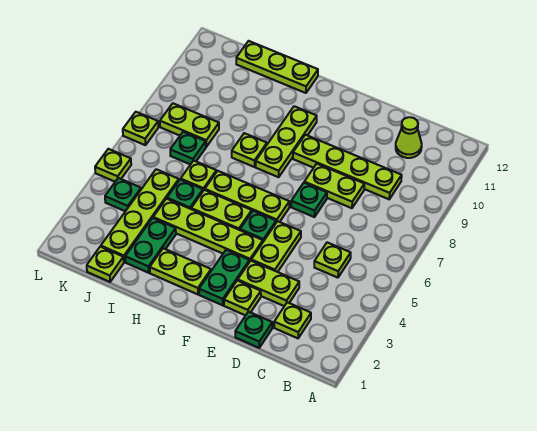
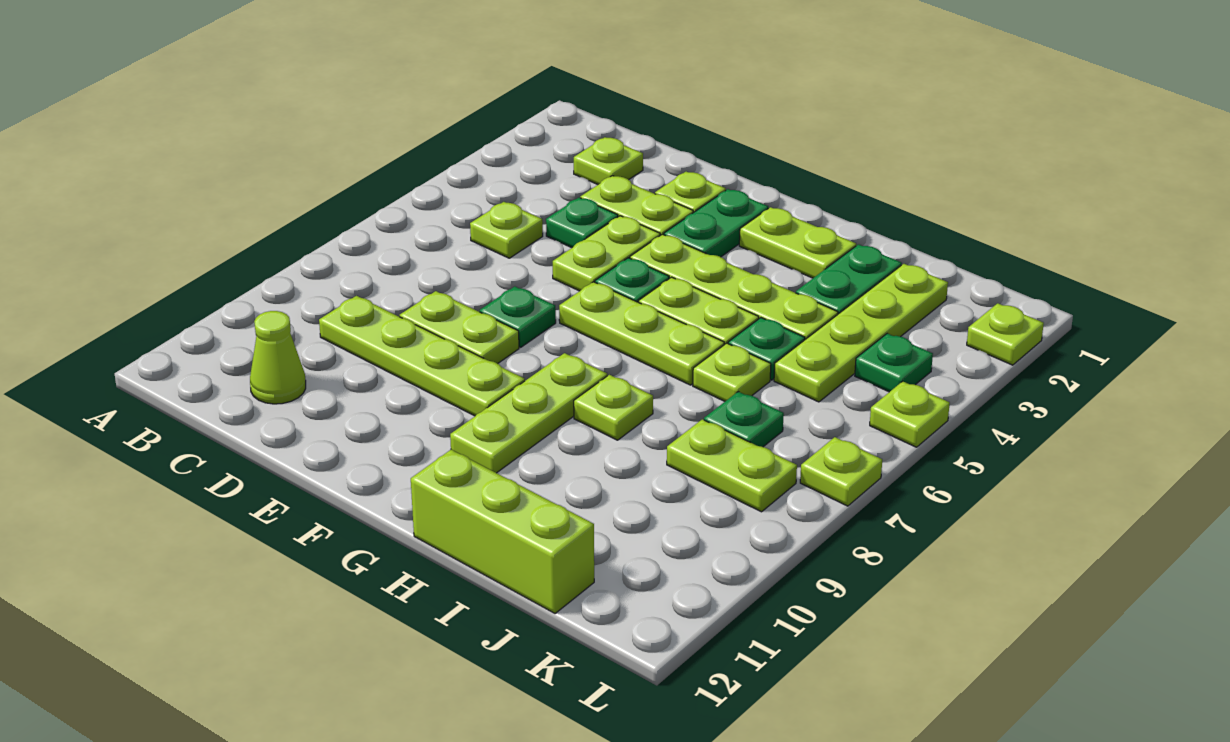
green 1x1 plate [235,312,272,348] -> green 1x1 plate moved to [546,198,618,248]
lime 1x3 plate [236,41,318,93] -> lime 1x3 brick [411,450,594,614]
lime 1x1 plate [87,247,124,282] -> lime 1x1 plate moved to [967,303,1044,365]

